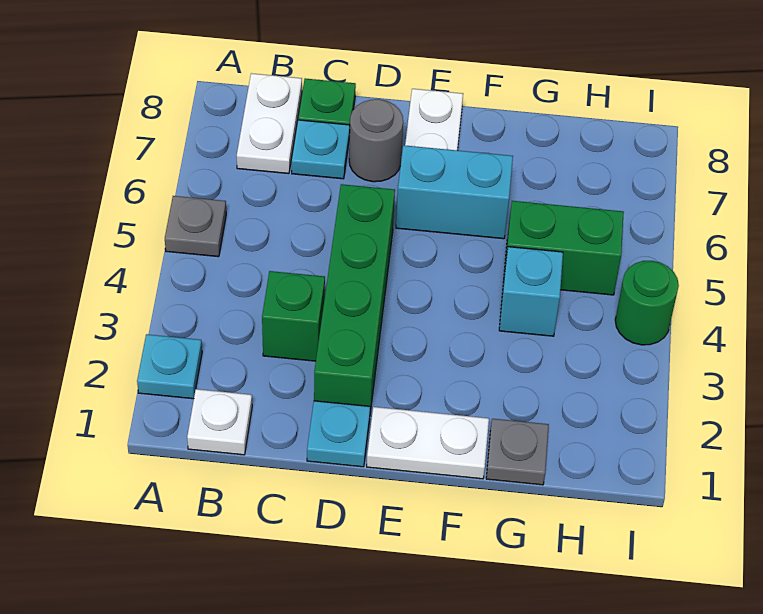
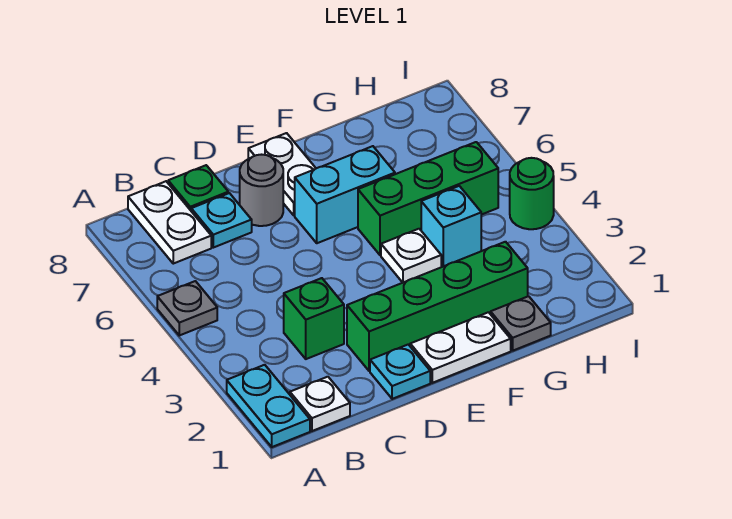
cyan 1x1 plate [137,334,202,399] -> cyan 1x2 plate [227,365,310,447]
green 1x4 brick [314,184,395,412] -> green 1x4 brick turned to [347,242,528,371]
none -> white 1x1 plate [381,229,441,283]
green 1x2 brick [504,201,624,295] -> green 1x3 brick [358,142,498,255]

